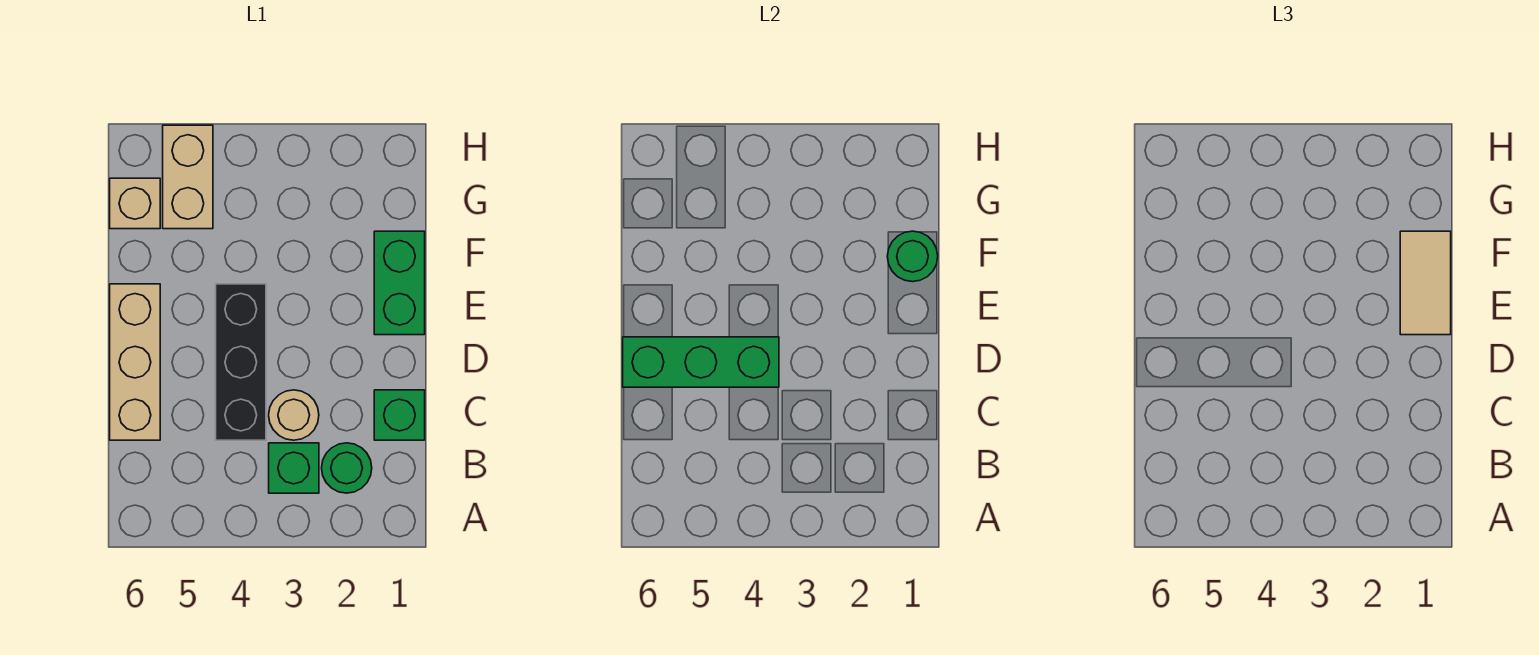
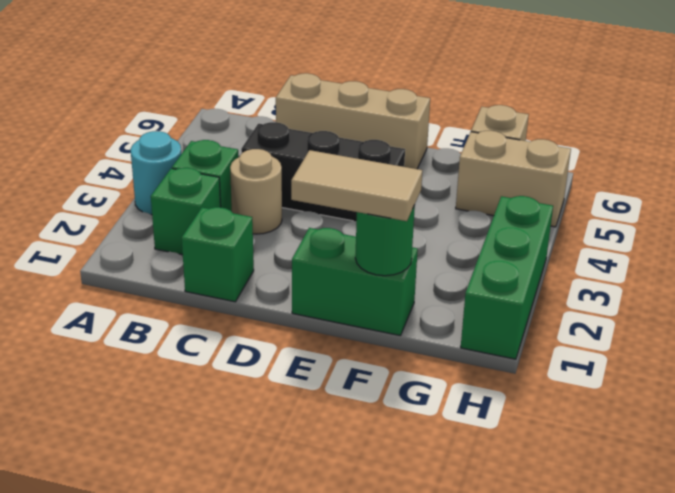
none -> cyan 1x1 round brick [131,131,181,215]
green 1x1 round brick [322,443,372,493] -> green 1x1 brick [151,168,221,255]
green 1x3 brick [623,337,779,387] -> green 1x3 brick moved to [461,196,553,359]

